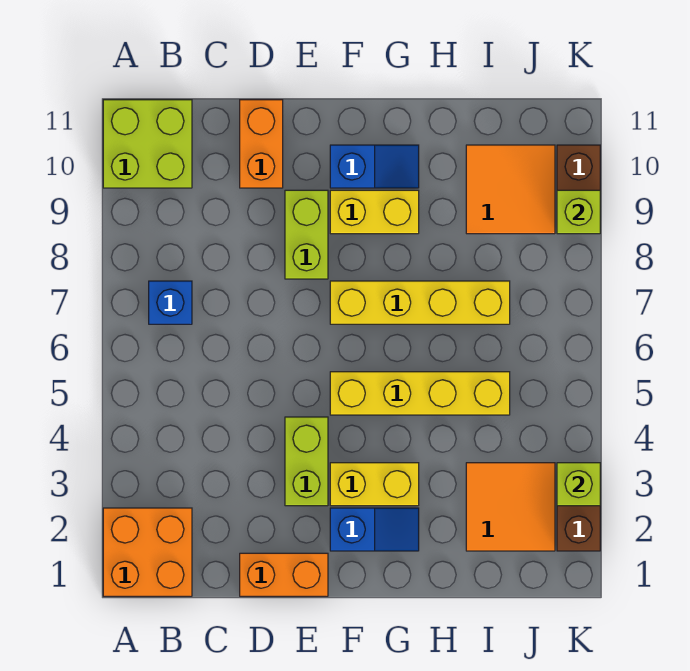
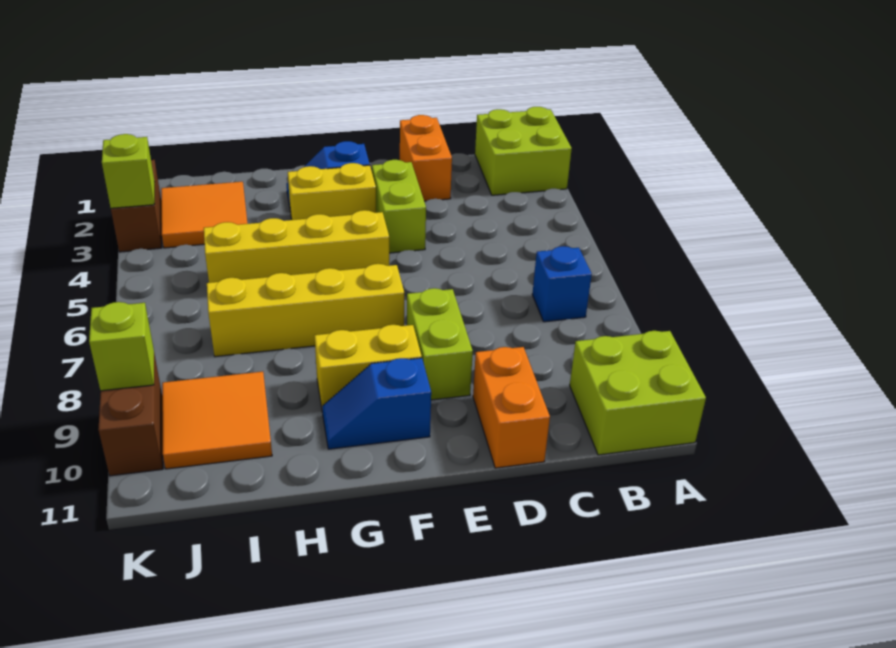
orange 2x2 brick [103,508,192,596] -> lime 2x2 brick [475,107,572,195]
orange 1x2 brick [240,553,328,596] -> orange 1x2 brick turned to [400,115,452,201]

